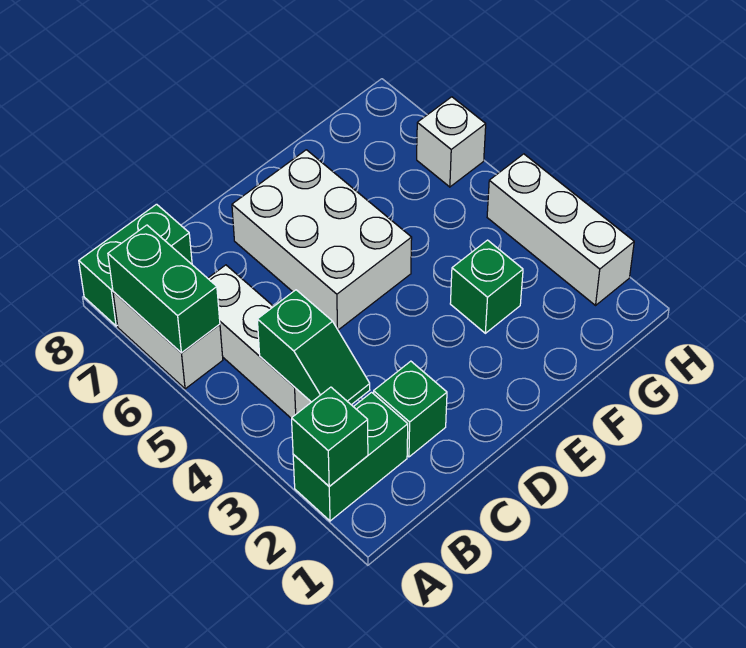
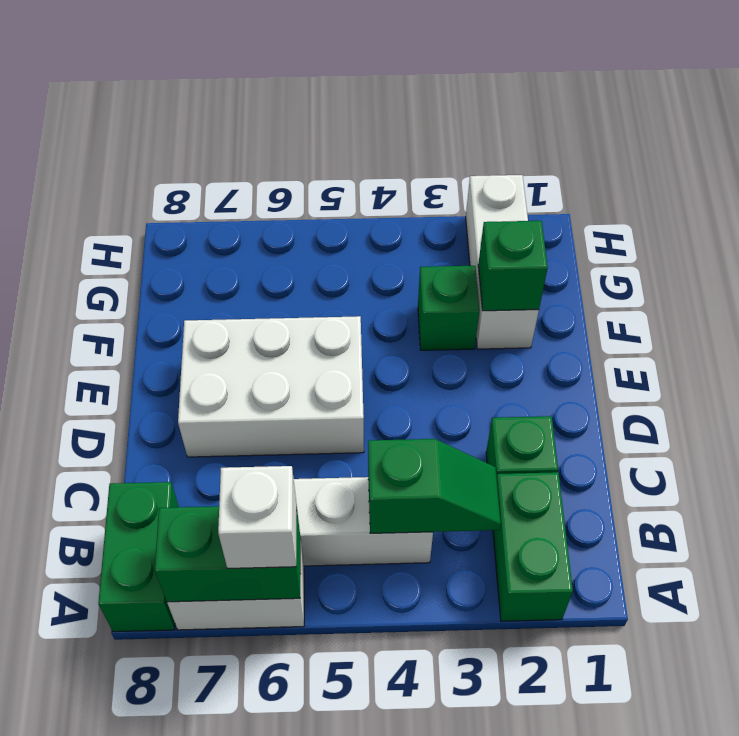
green 1x1 brick [292,387,368,486] -> green 1x1 brick moved to [478,221,548,311]
white 1x3 brick [487,154,634,305] -> white 1x3 brick turned to [466,175,539,349]
white 1x1 brick [417,97,486,187] -> white 1x1 brick moved to [218,466,297,569]

